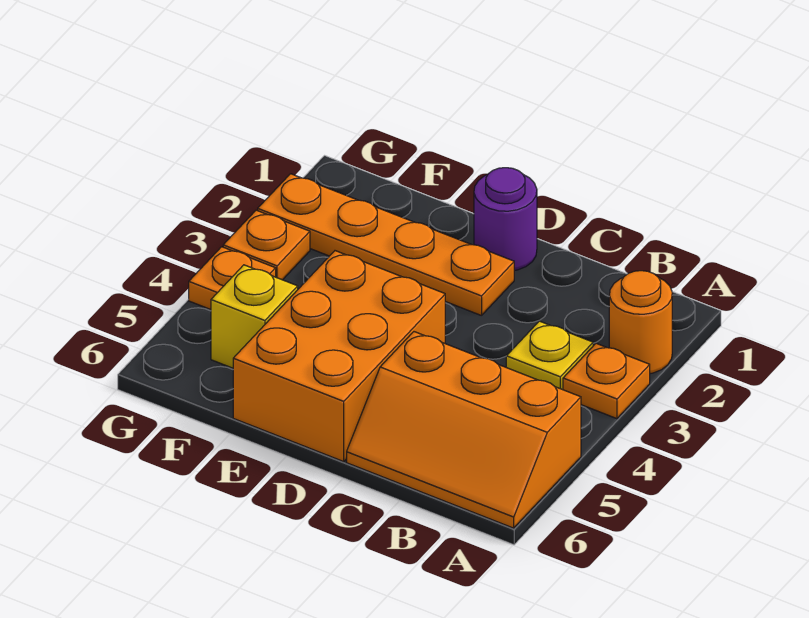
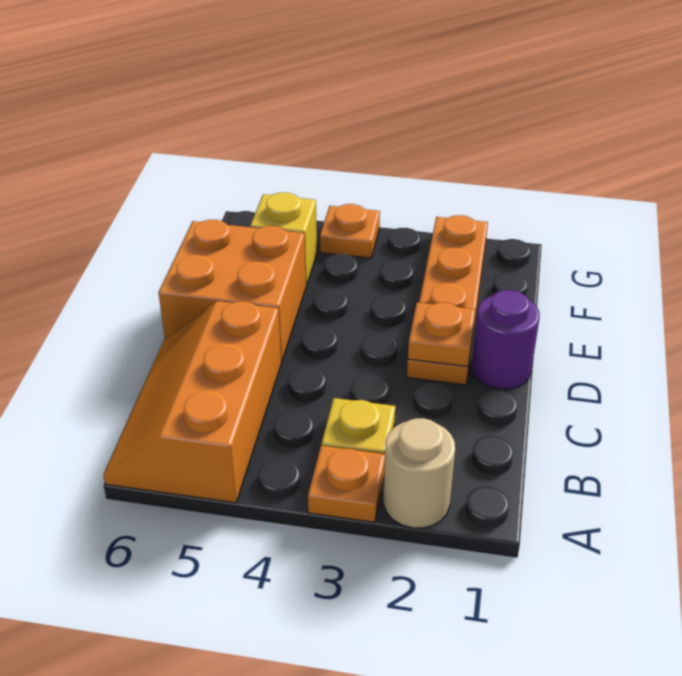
orange 1x1 round brick [609,271,672,374] -> tan 1x1 round brick [383,418,455,528]
orange 2x3 brick [233,251,445,462] -> orange 2x2 brick [158,220,306,362]
orange 1x1 plate [223,210,310,280] -> orange 1x1 plate moved to [408,302,475,367]

